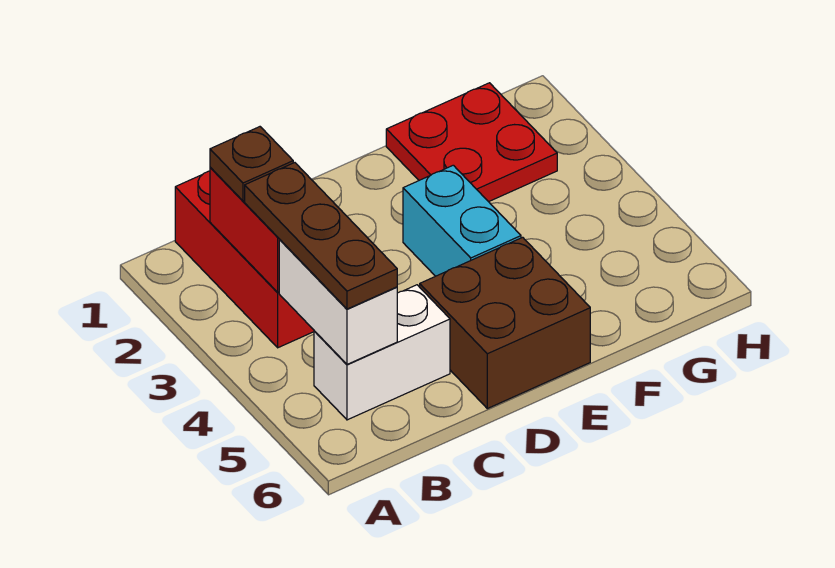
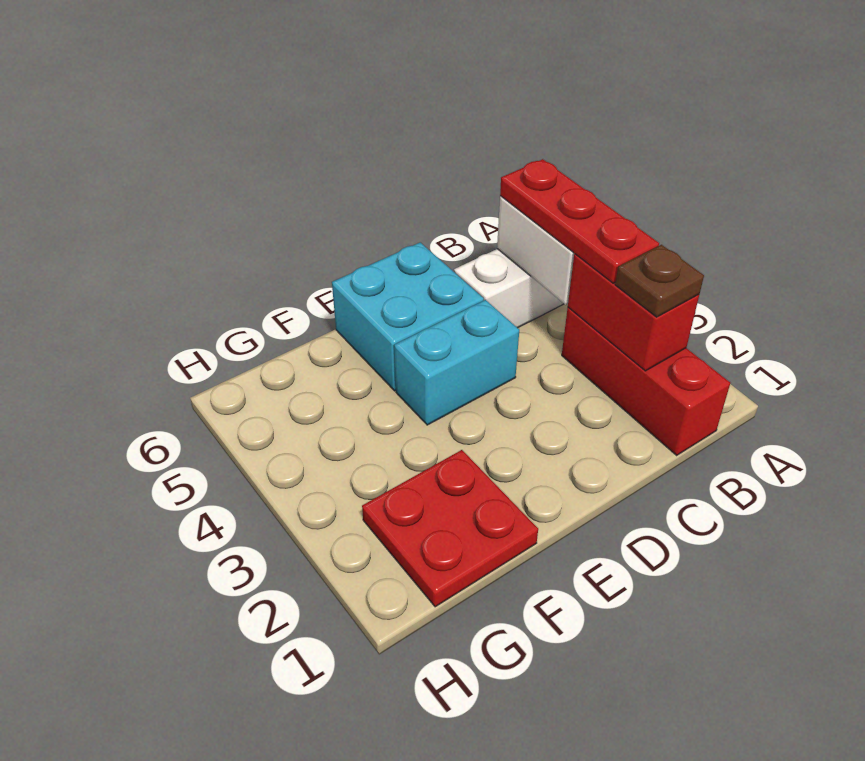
brown 1x3 plate [245,163,397,309] -> red 1x3 plate [500,159,659,283]
brown 2x2 brick [420,237,590,409] -> cyan 2x2 brick [332,242,484,391]
cyan 1x2 brick [403,165,521,276] -> cyan 1x2 brick turned to [394,300,519,425]

